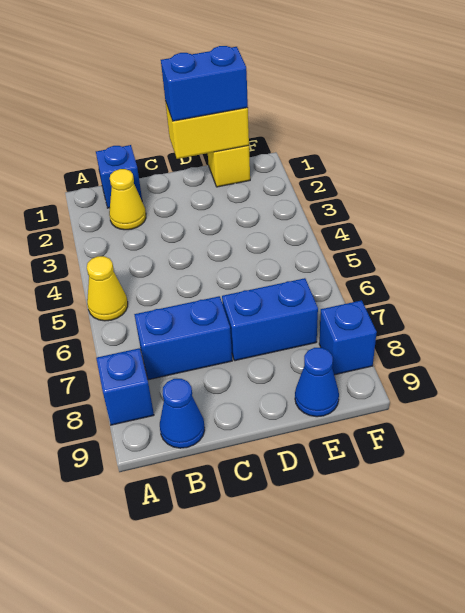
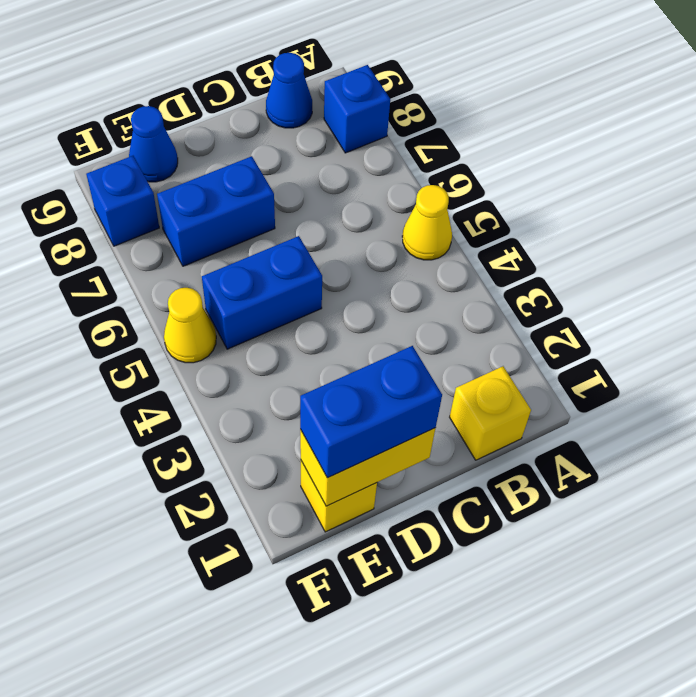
blue 1x1 brick [96,145,142,208] -> yellow 1x1 brick [450,366,531,460]
yellow 1x1 cone [109,169,146,230] -> yellow 1x1 cone moved to [164,288,216,363]
blue 1x2 brick [134,296,232,380] -> blue 1x2 brick moved to [202,236,322,349]

